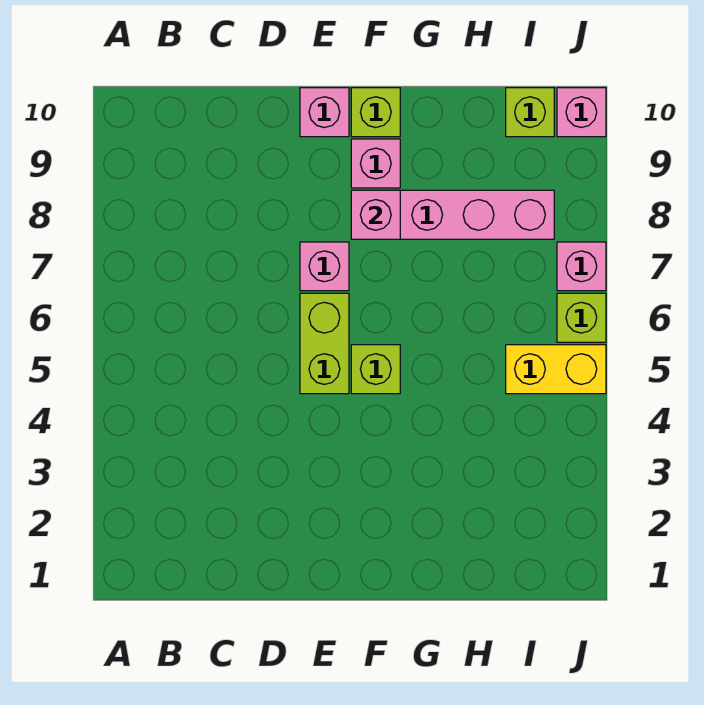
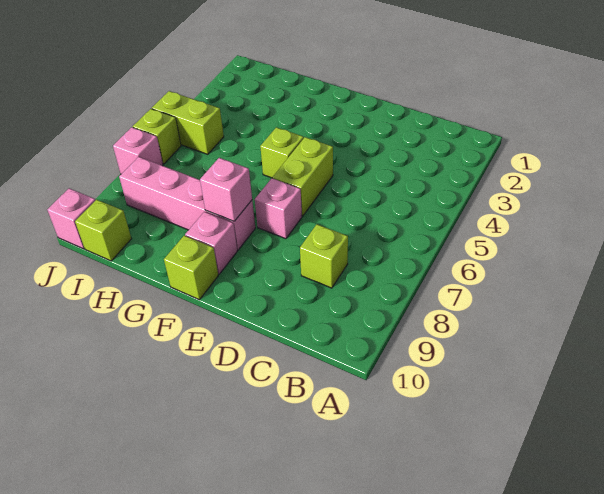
none -> lime 1x1 brick [300,224,348,288]
pink 1x1 brick [300,88,349,137] -> none
yellow 1x2 brick [506,345,606,394] -> lime 1x2 brick [152,91,224,154]

